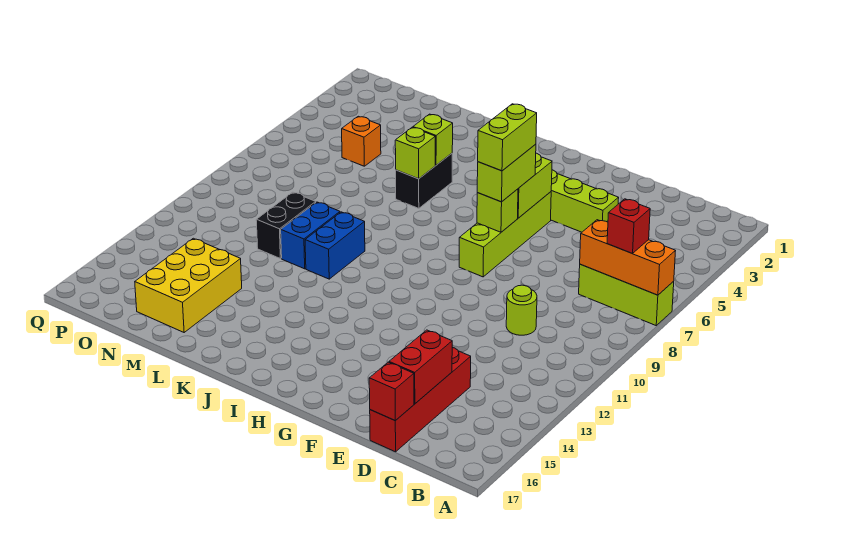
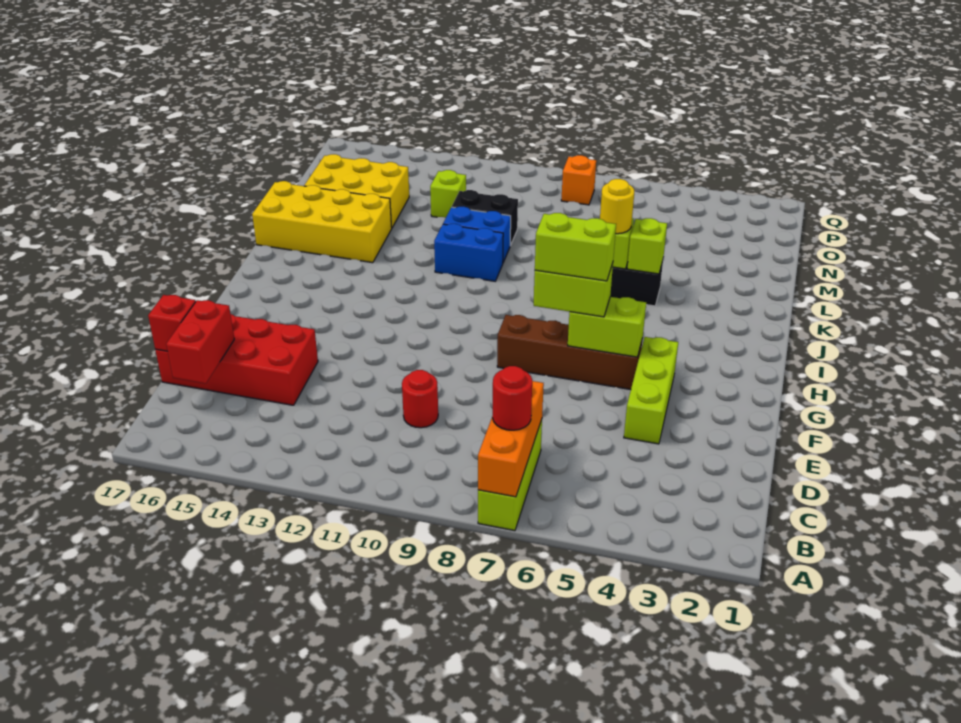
red 1x1 brick [607,199,650,253] -> red 1x1 round brick [493,366,532,430]
lime 1x1 round brick [506,285,537,335] -> red 1x1 round brick [402,370,438,428]
red 1x4 brick [370,348,471,452] -> red 2x4 brick [155,314,318,405]
red 1x2 brick [389,330,452,404] -> red 1x2 brick turned to [166,300,234,384]
lime 1x4 brick [459,192,551,277] -> brown 1x4 brick [497,315,643,390]
lime 1x1 brick [477,189,518,232] -> lime 1x1 brick moved to [430,170,466,218]
none -> yellow 1x1 round brick [600,179,634,234]
none -> yellow 2x4 brick [252,181,392,263]
orange 1x1 brick [342,116,381,166] -> orange 1x1 brick moved to [561,155,596,205]

